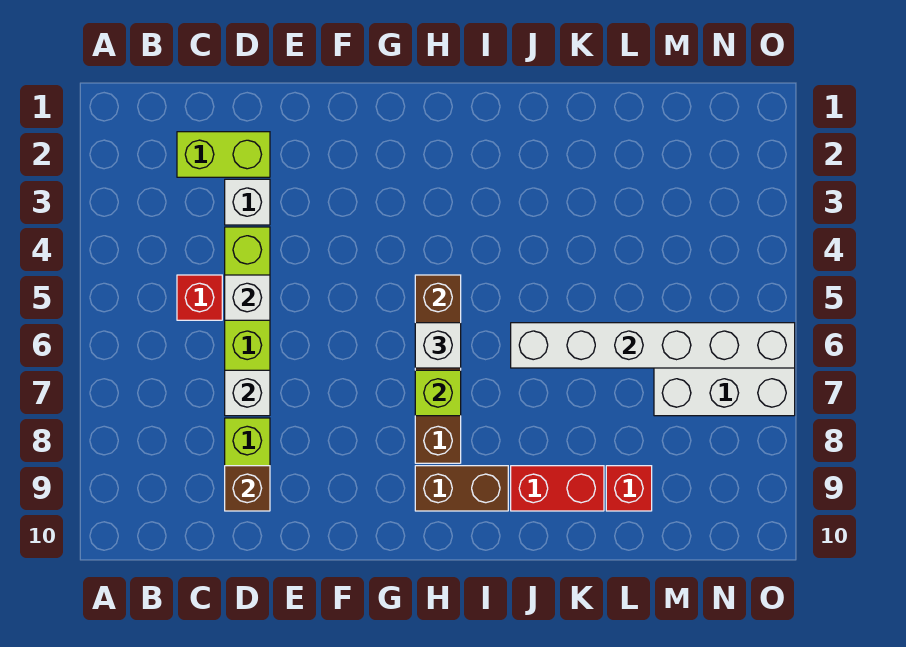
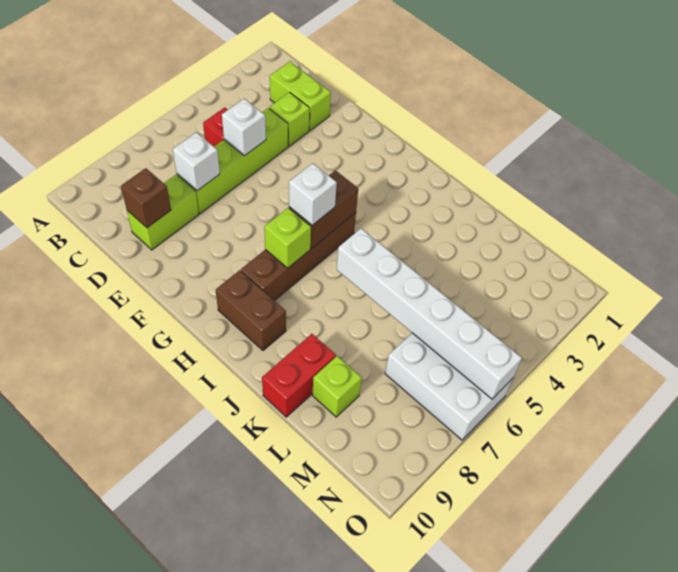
white 1x1 brick [225,179,270,225] -> lime 1x1 brick [269,92,310,146]
red 1x2 brick [511,466,604,511] -> red 1x2 brick turned to [262,334,336,417]
red 1x1 brick [606,466,652,511] -> lime 1x1 brick [312,356,362,417]

